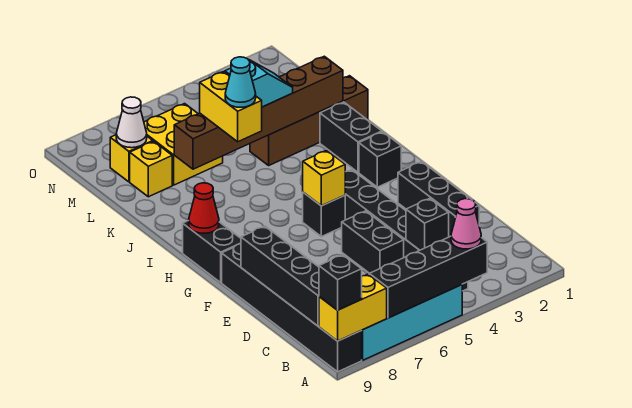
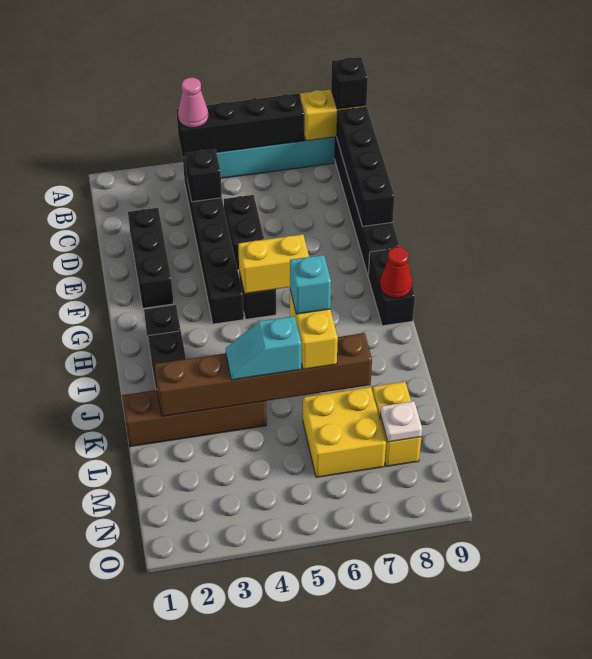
yellow 1x1 brick [303,150,345,206] -> yellow 1x2 brick [238,234,309,294]
cyan 1x1 cone [225,57,256,107] -> cyan 1x1 brick [290,255,331,314]
white 1x1 cone [116,97,147,148] -> white 1x1 plate [380,401,422,442]

